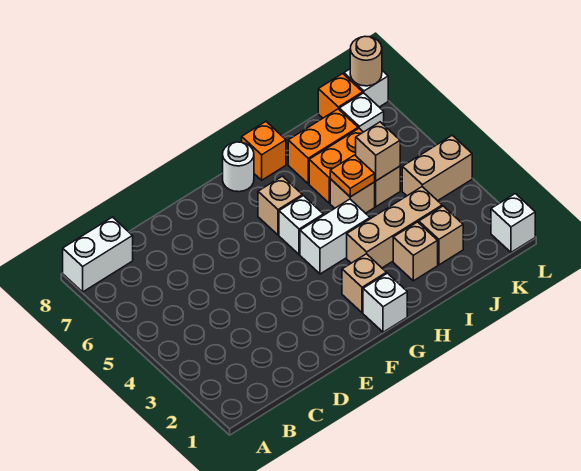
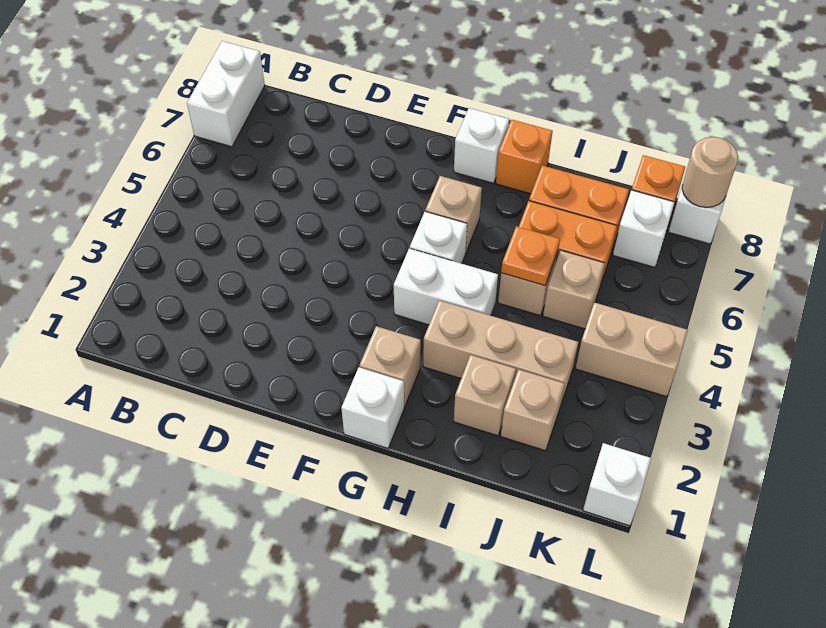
white 1x2 brick [63,217,133,292] -> white 1x2 brick turned to [187,41,265,147]
white 1x1 round brick [223,142,254,192] -> white 1x1 brick [454,108,509,183]
tan 1x1 brick [356,122,400,181] -> none

